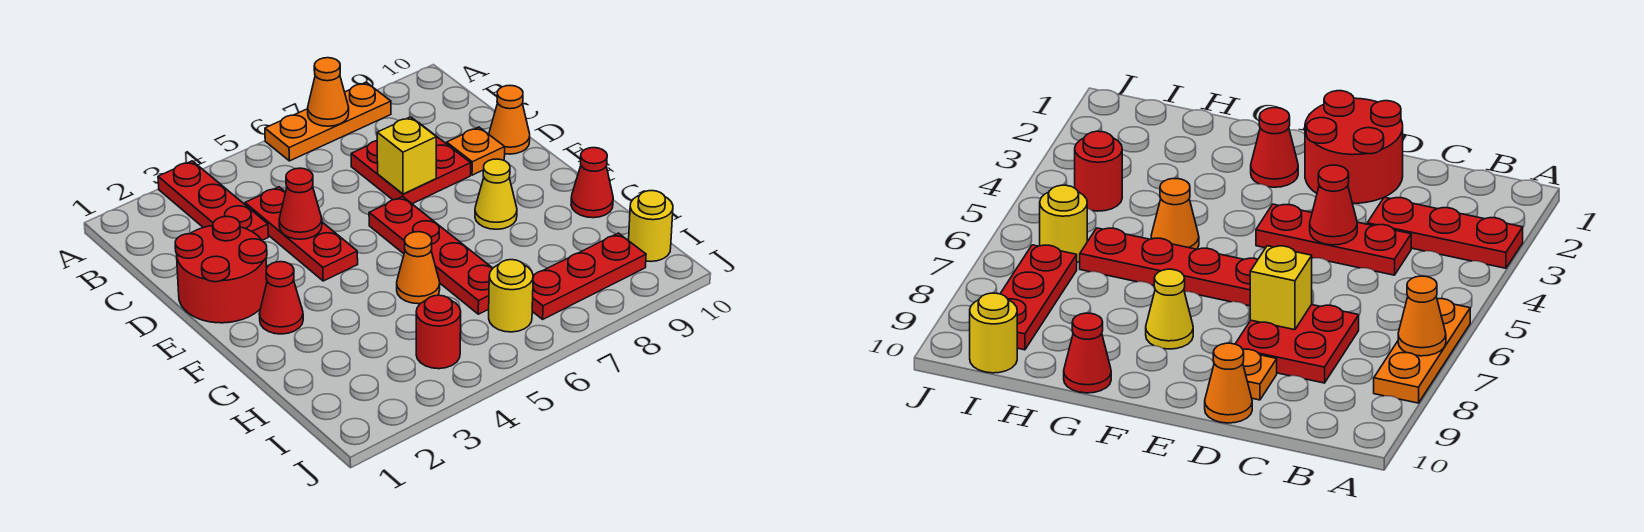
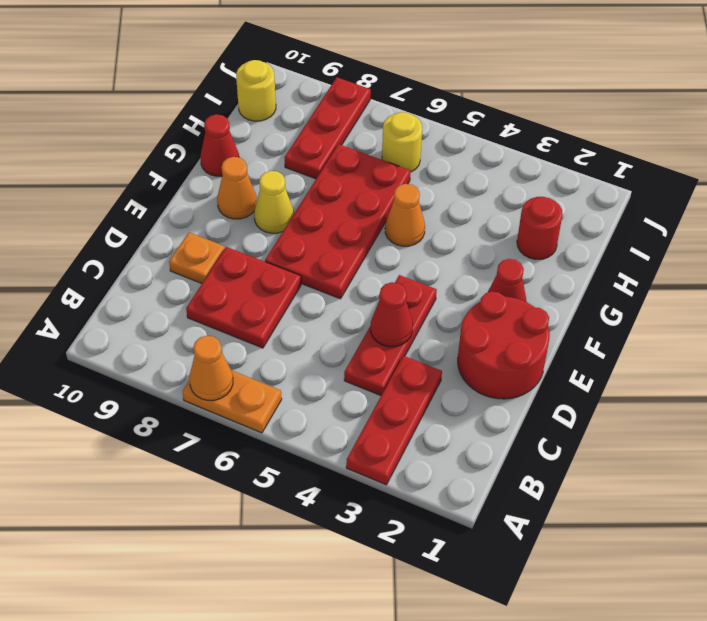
orange 1x3 plate [265,82,391,161] -> orange 1x2 plate [182,370,282,433]
yellow 1x1 brick [377,117,436,194] -> none
orange 1x1 cone [489,85,530,154] -> orange 1x1 cone moved to [217,157,257,219]
red 1x4 plate [369,197,493,314] -> red 2x4 plate [265,144,411,299]
red 1x1 round brick [416,295,461,369] -> red 1x1 round brick moved to [517,197,563,259]
red 1x3 plate [532,233,646,319] -> red 1x3 plate turned to [285,77,371,179]

